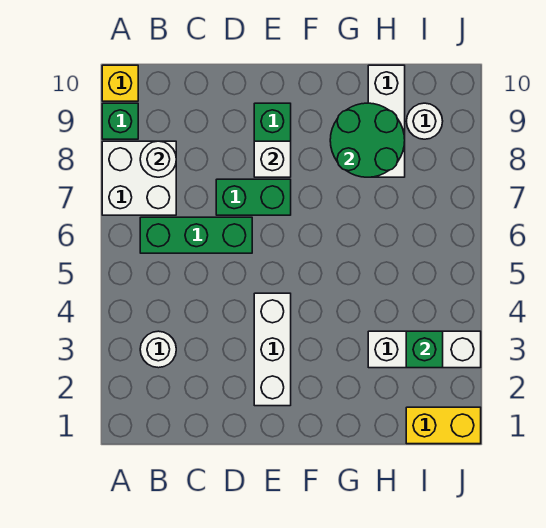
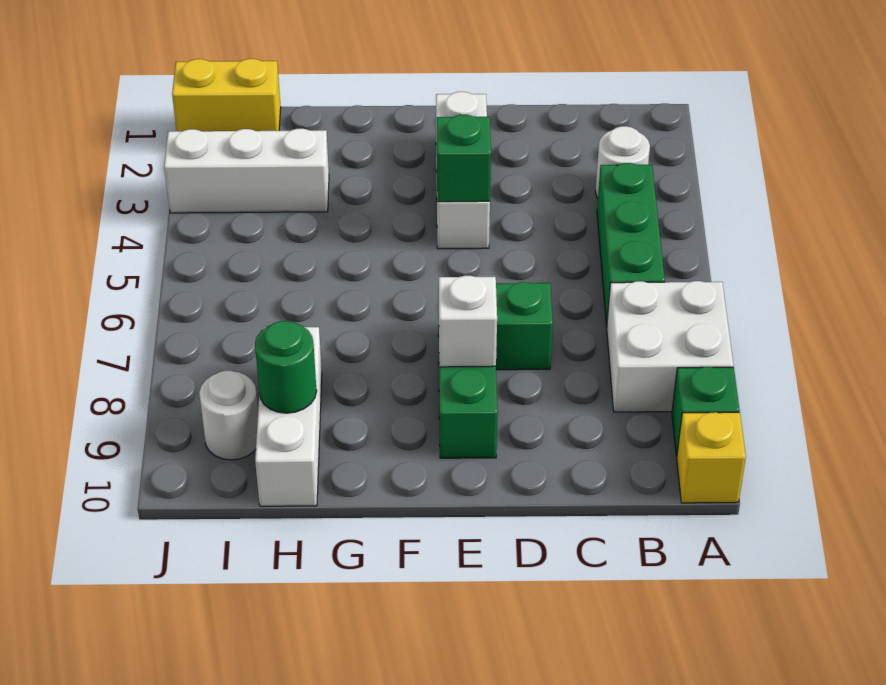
green 1x3 brick [140,217,252,253] -> green 1x3 brick turned to [597,163,665,326]
white 1x1 round brick [140,141,176,177] -> none
green 2x2 round brick [330,103,405,177] -> green 1x1 round brick [255,321,317,413]
green 1x1 brick [406,331,443,368] -> green 1x1 brick moved to [437,115,491,202]

